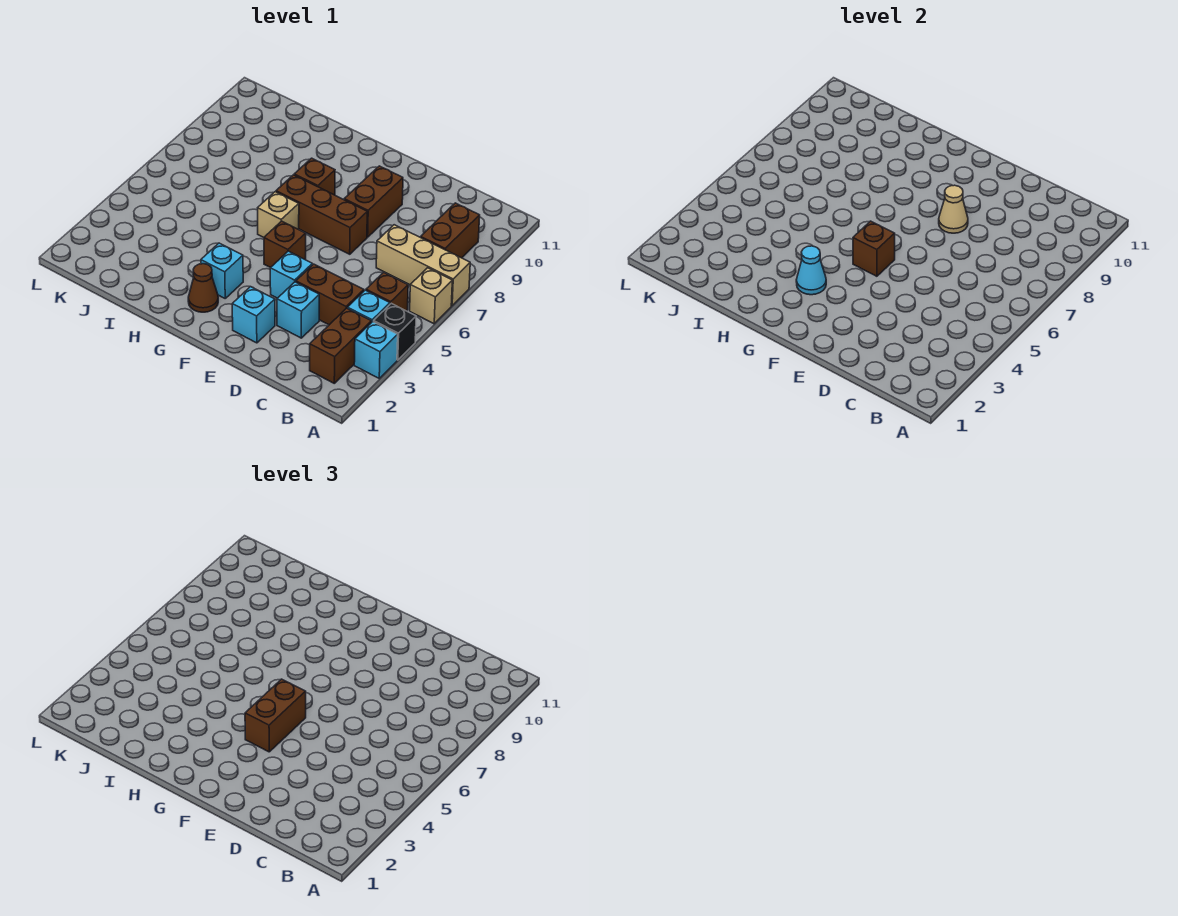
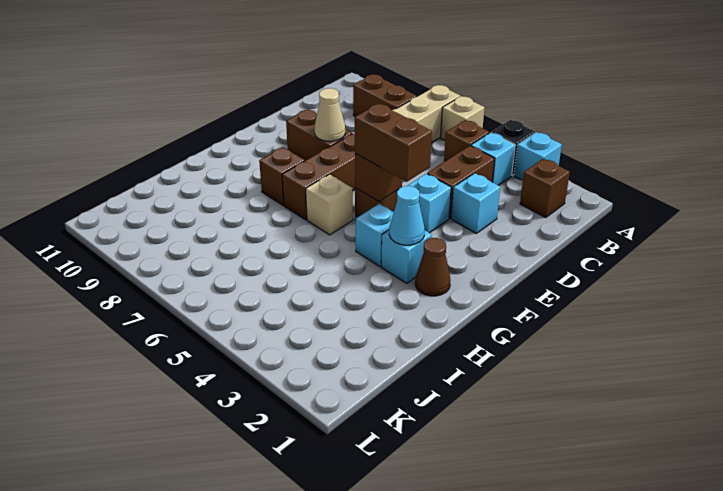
brown 1x2 brick [310,308,371,383] -> brown 1x1 brick [520,159,570,218]
cyan 1x1 brick [232,287,275,343] -> cyan 1x1 brick moved to [356,204,394,267]

